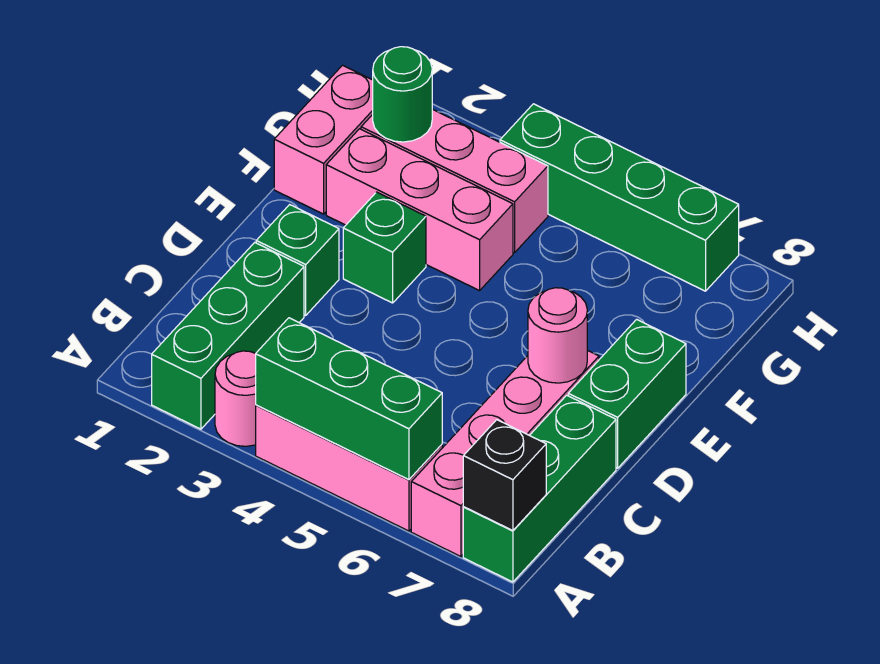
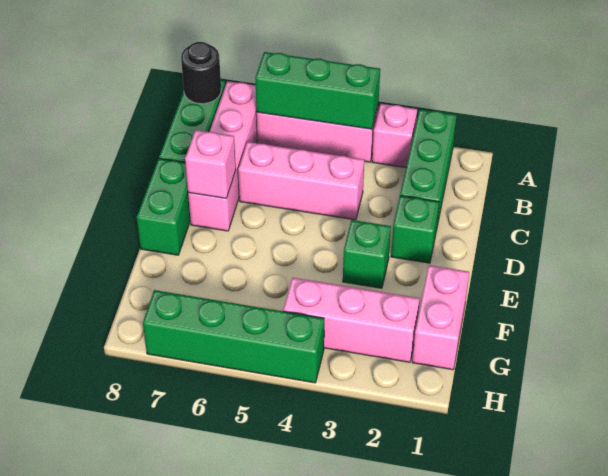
pink 1x1 round brick [215,351,256,446] -> pink 1x1 brick [372,104,417,168]
black 1x1 brick [463,420,546,531] -> black 1x1 round brick [181,42,221,104]
pink 1x1 round brick [528,288,587,383] -> pink 1x1 brick [185,130,236,198]
pink 1x3 brick [326,129,513,291] -> pink 1x3 brick moved to [238,142,364,220]
green 1x1 round brick [373,47,432,142] -> none

